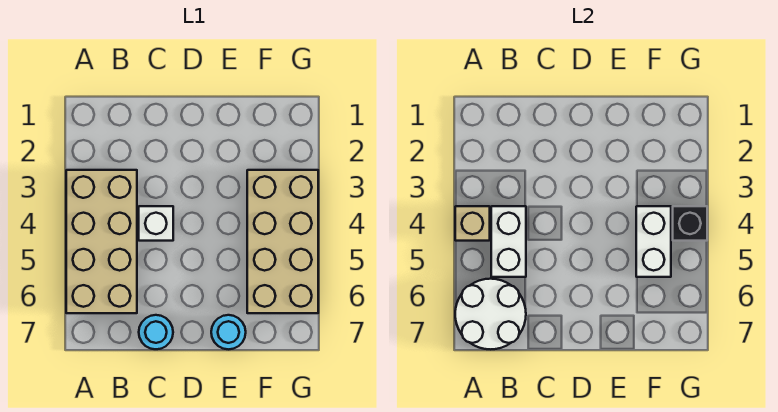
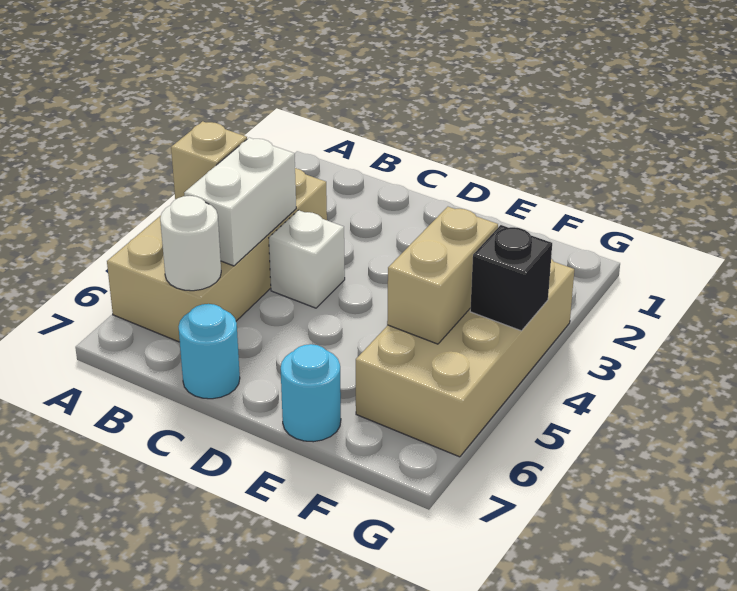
white 2x2 round brick [455,279,526,349] -> white 1x1 round brick [160,196,221,291]
white 1x2 brick [636,206,671,277] -> tan 1x2 brick [387,207,498,344]

